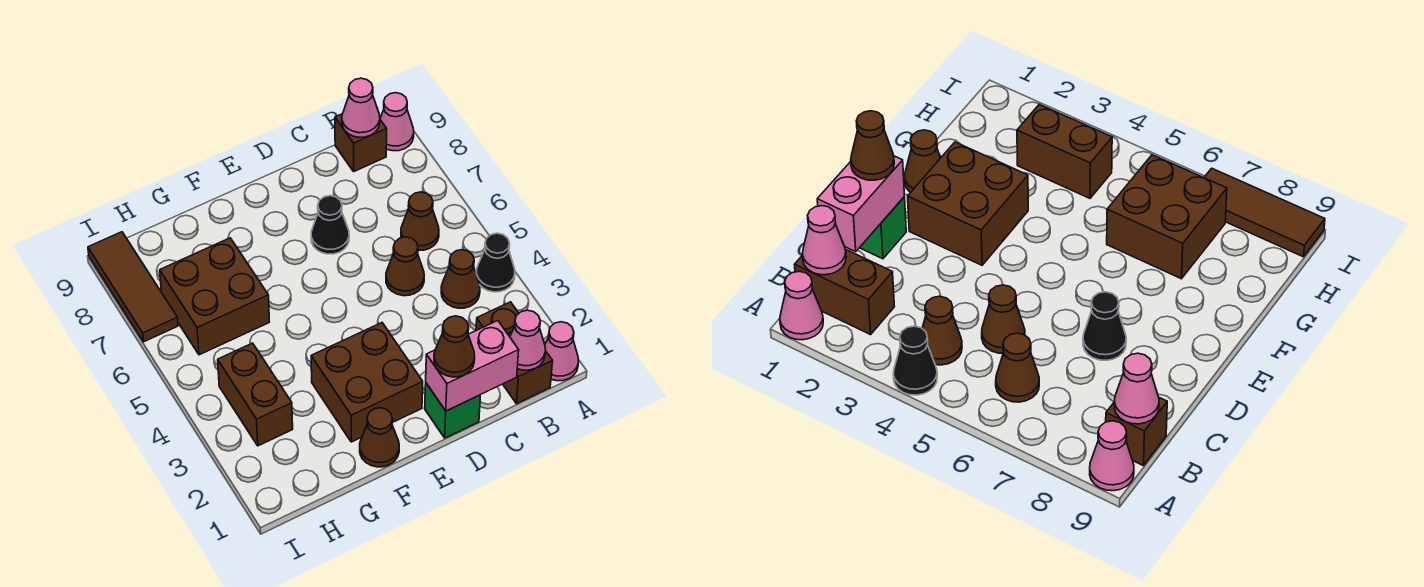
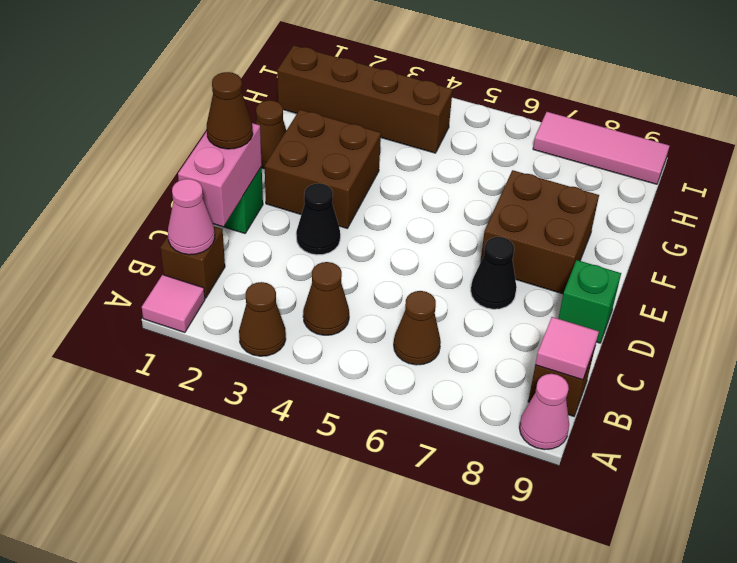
pink 1x1 cone [545,322,579,381] -> pink 1x1 tile [142,275,205,332]
black 1x1 cone [476,233,515,292] -> black 1x1 cone moved to [296,183,340,255]
brown 1x2 brick [476,302,553,404] -> brown 1x1 brick [160,226,225,298]
pink 1x1 cone [342,78,380,137] -> pink 1x1 tile [535,317,599,380]
brown 1x1 cone [386,237,424,296] -> brown 1x1 cone moved to [239,282,286,356]
none -> green 1x1 brick [558,260,621,343]
brown 2x2 brick [160,238,269,355] -> brown 2x2 brick moved to [480,170,599,294]
brown 1x2 brick [218,343,293,446] -> brown 1x4 brick [277,45,453,153]
brown 1x3 tile [88,232,178,342] -> pink 1x3 tile [533,112,669,184]

